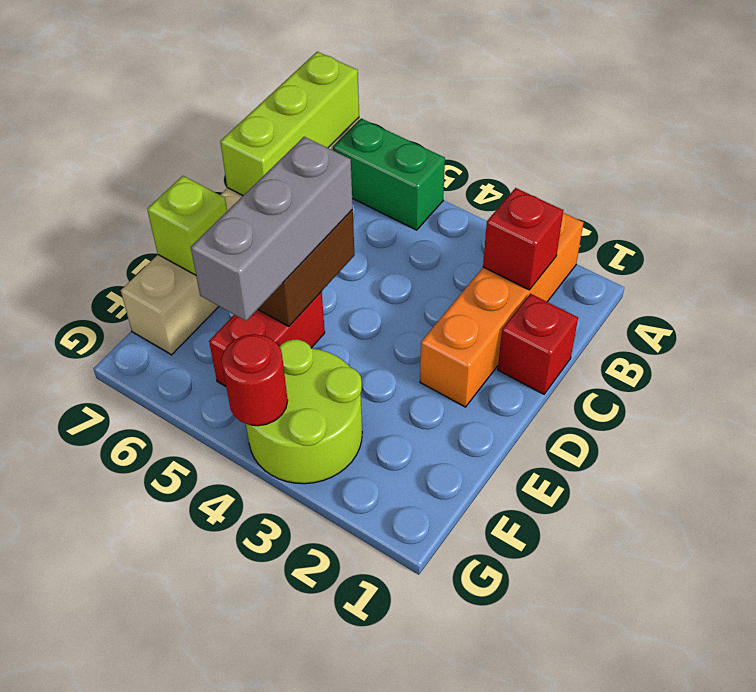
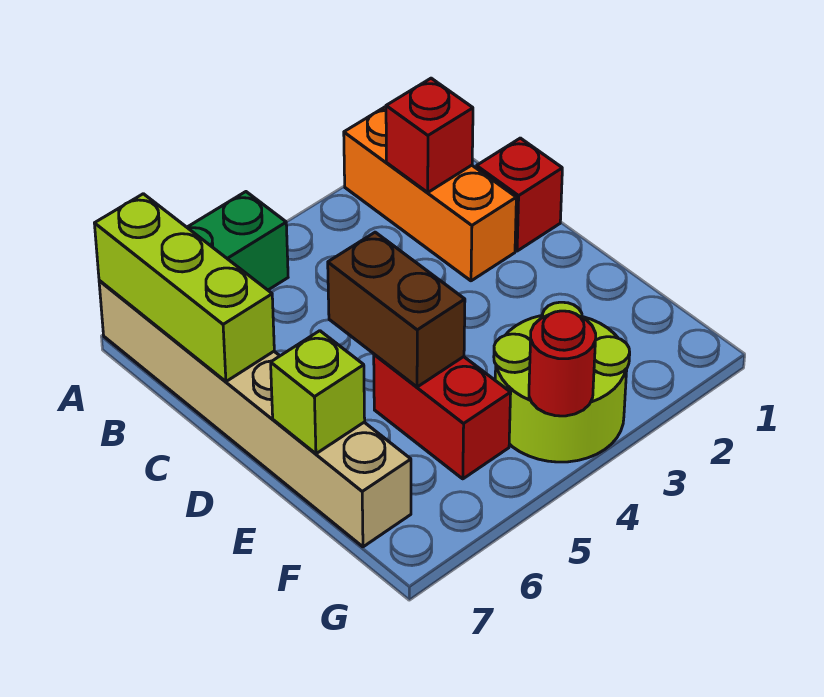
orange 1x4 brick [420,213,583,407] -> orange 1x3 brick [344,107,516,281]
grey 1x3 brick [191,137,353,321] -> none

